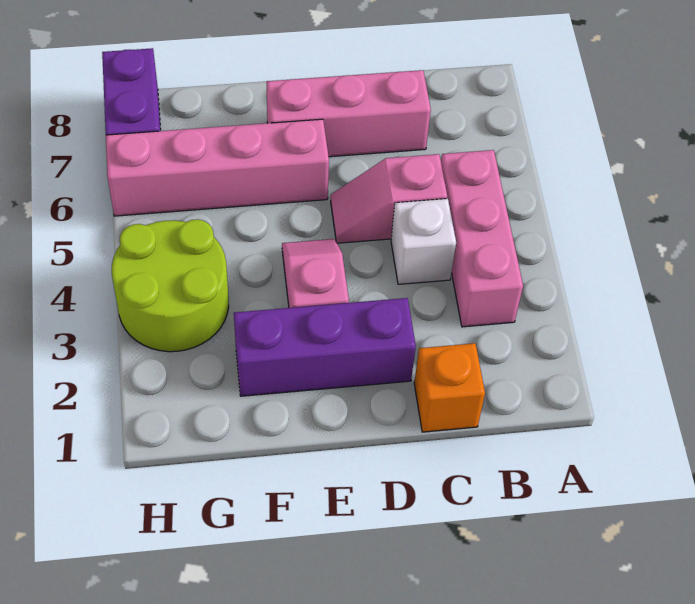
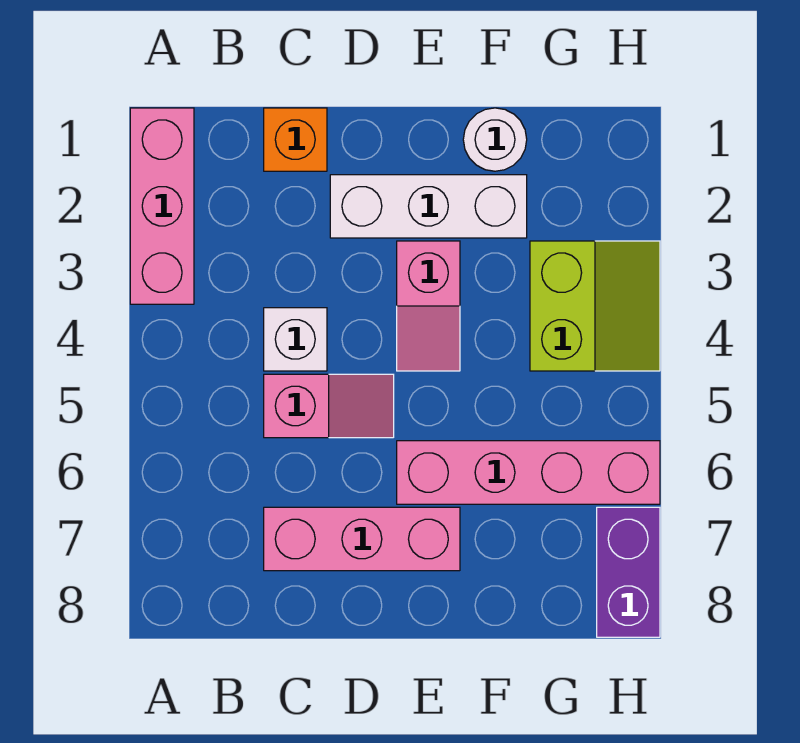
pink 1x3 brick [441,150,523,327] -> pink 1x3 brick moved to [130,108,194,304]
purple 1x3 brick [234,298,416,396] -> white 1x3 brick [330,175,527,238]
none -> white 1x1 round brick [463,108,527,171]
lime 2x2 round brick [111,219,229,352] -> lime 2x2 slope [530,241,660,371]

